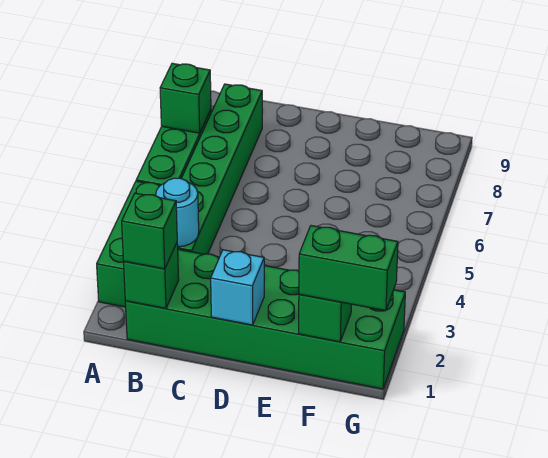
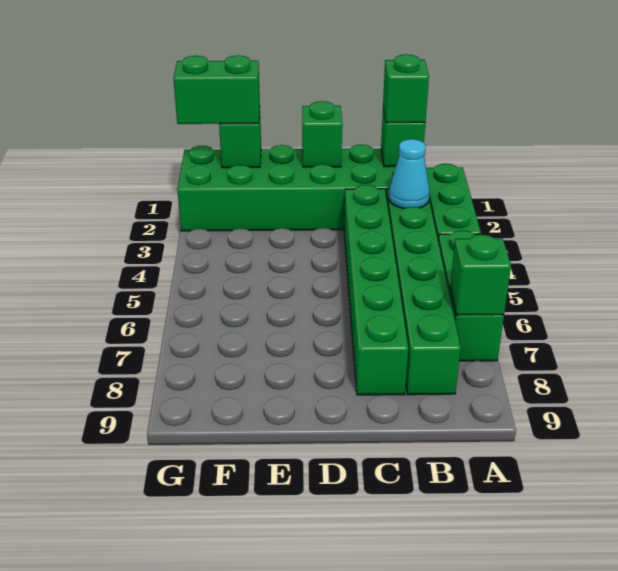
cyan 1x1 round brick [156,178,199,247] -> cyan 1x1 cone [389,139,430,209]
none -> green 1x6 brick [344,185,408,395]
cyan 1x1 brick [211,250,264,325] -> green 1x1 brick [302,101,342,167]

